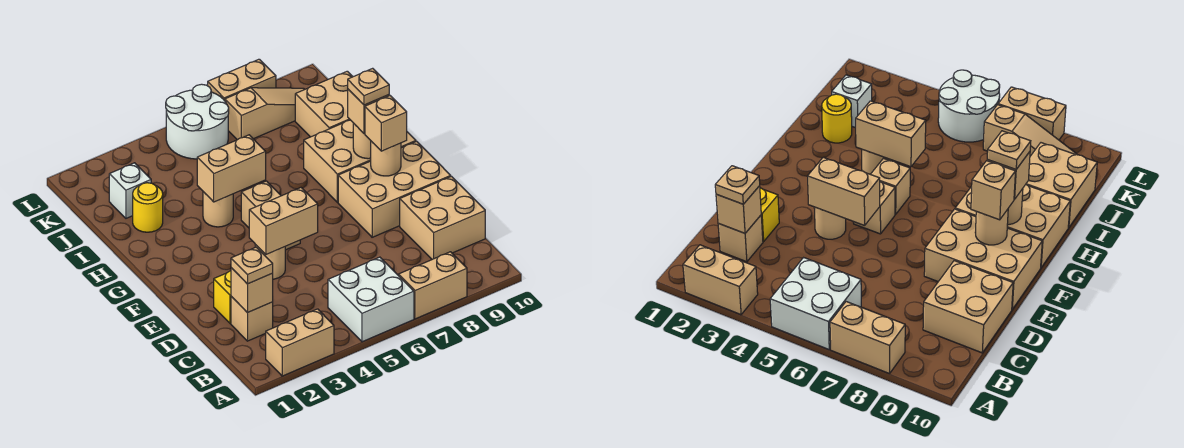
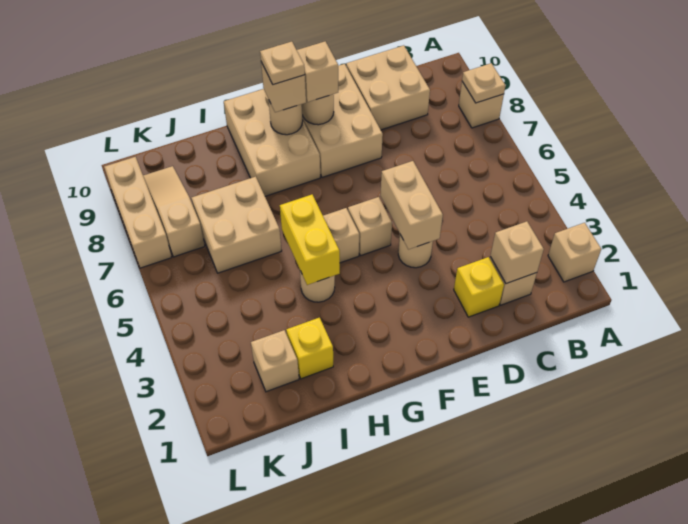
tan 1x2 brick [266,309,334,376] -> tan 1x1 brick [548,223,601,282]
white 2x2 brick [328,257,414,342] -> none
tan 1x2 brick [399,252,467,319] -> tan 1x1 brick [459,82,504,128]
tan 1x1 plate [231,247,273,284] -> tan 1x1 plate moved to [462,63,505,103]
tan 1x2 brick [197,135,266,202] -> yellow 1x2 brick [280,195,340,285]
yellow 1x1 round brick [133,183,163,232] -> yellow 1x1 brick [286,318,333,379]
tan 2x2 brick [295,71,353,137] -> tan 2x2 brick moved to [192,177,282,273]
white 1x1 brick [109,163,151,218] -> tan 1x1 brick [251,330,299,392]
white 2x2 round brick [166,84,229,159] -> none
tan 1x2 brick [208,59,276,101] -> tan 1x3 brick [104,157,172,268]

